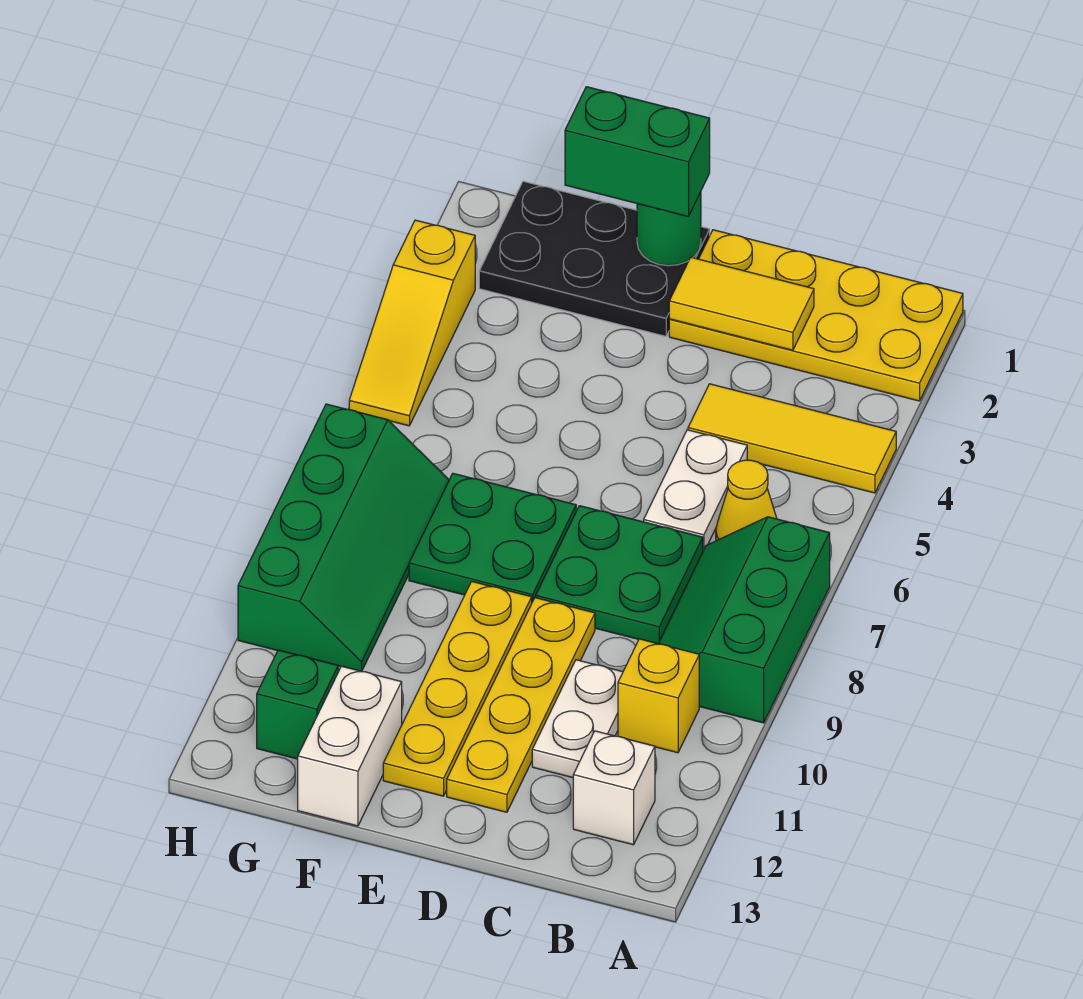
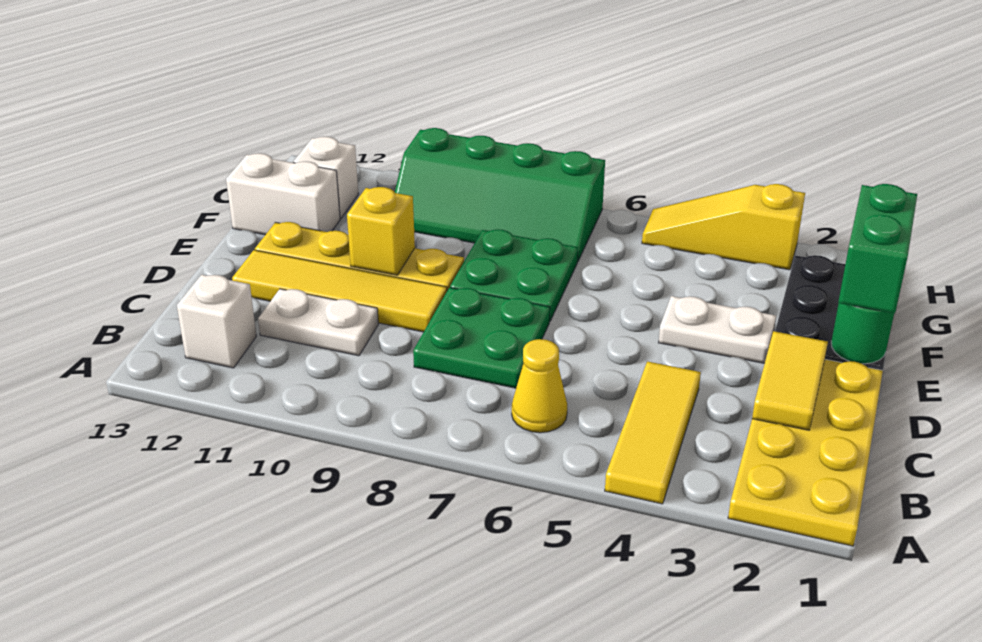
green 2x3 slope [659,517,830,723] -> none
yellow 1x1 brick [618,639,699,753] -> yellow 1x1 brick moved to [347,187,415,275]
white 1x2 plate [644,430,747,551] -> white 1x2 plate moved to [658,296,776,363]
yellow 1x4 plate [447,598,595,812] -> yellow 1x4 tile [232,250,447,332]
green 1x1 brick [257,650,338,759] -> white 1x1 brick [293,137,358,219]

